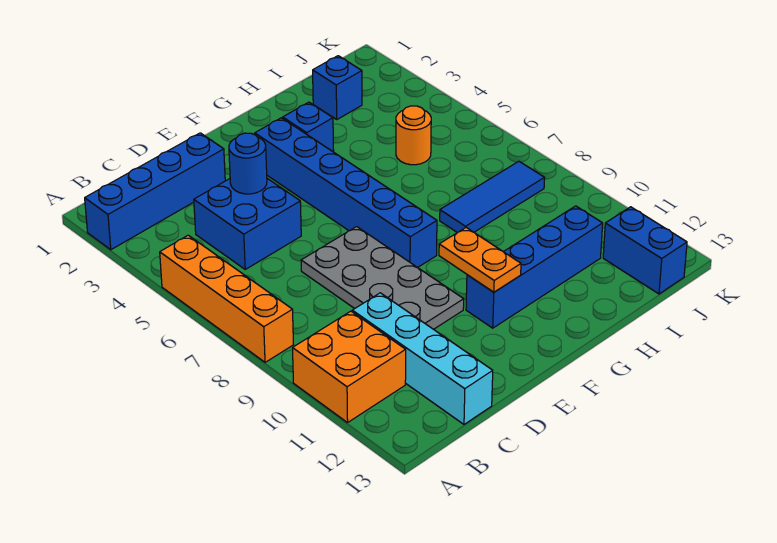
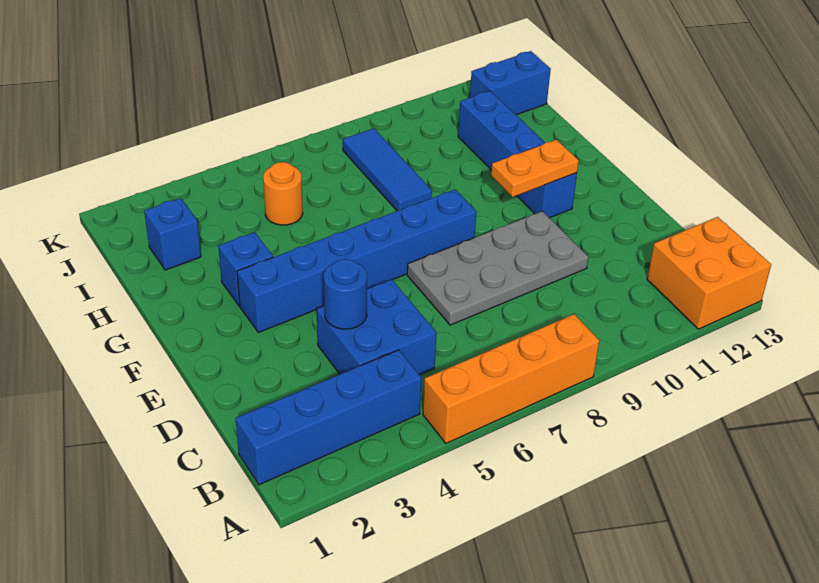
blue 1x4 brick [85,133,225,250] -> blue 1x4 brick turned to [236,350,421,485]
orange 2x2 brick [293,311,406,423] -> orange 2x2 brick moved to [647,217,771,329]
cyan 1x4 brick [352,293,493,424] -> none

